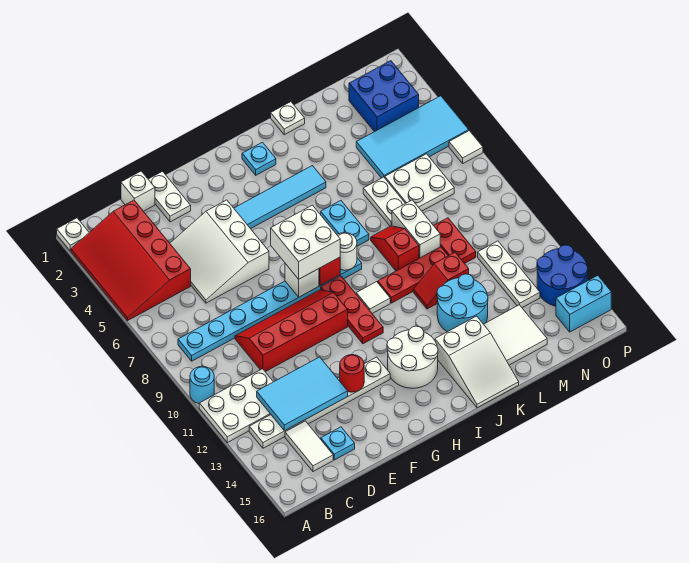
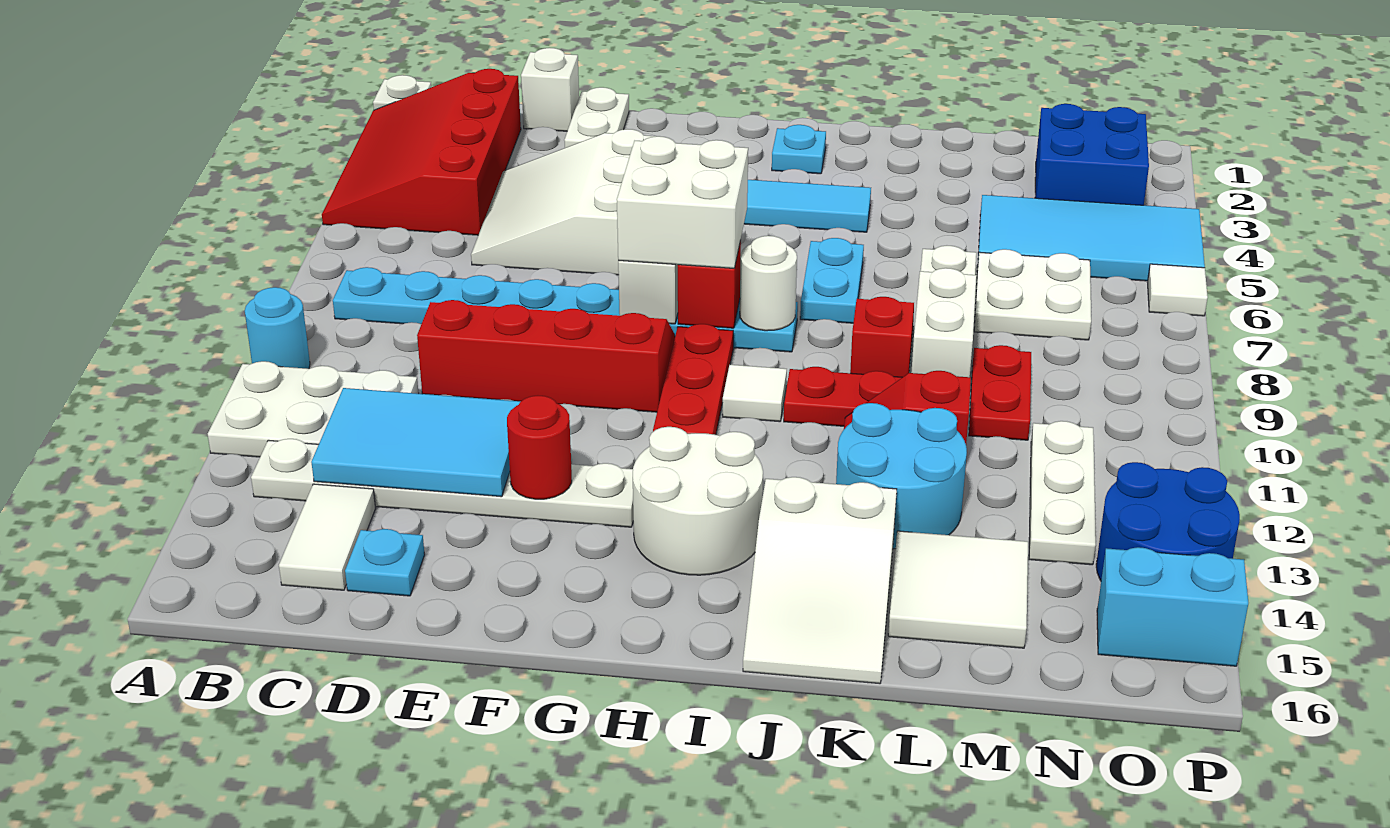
white 1x1 plate [271,102,305,135] -> none

